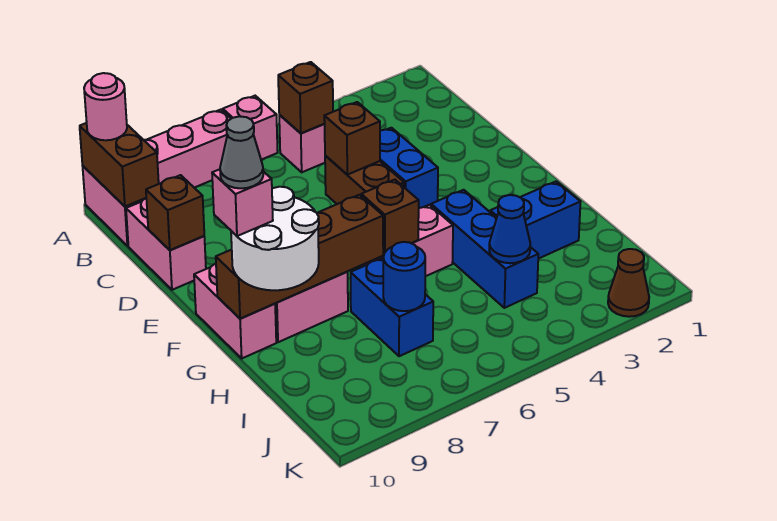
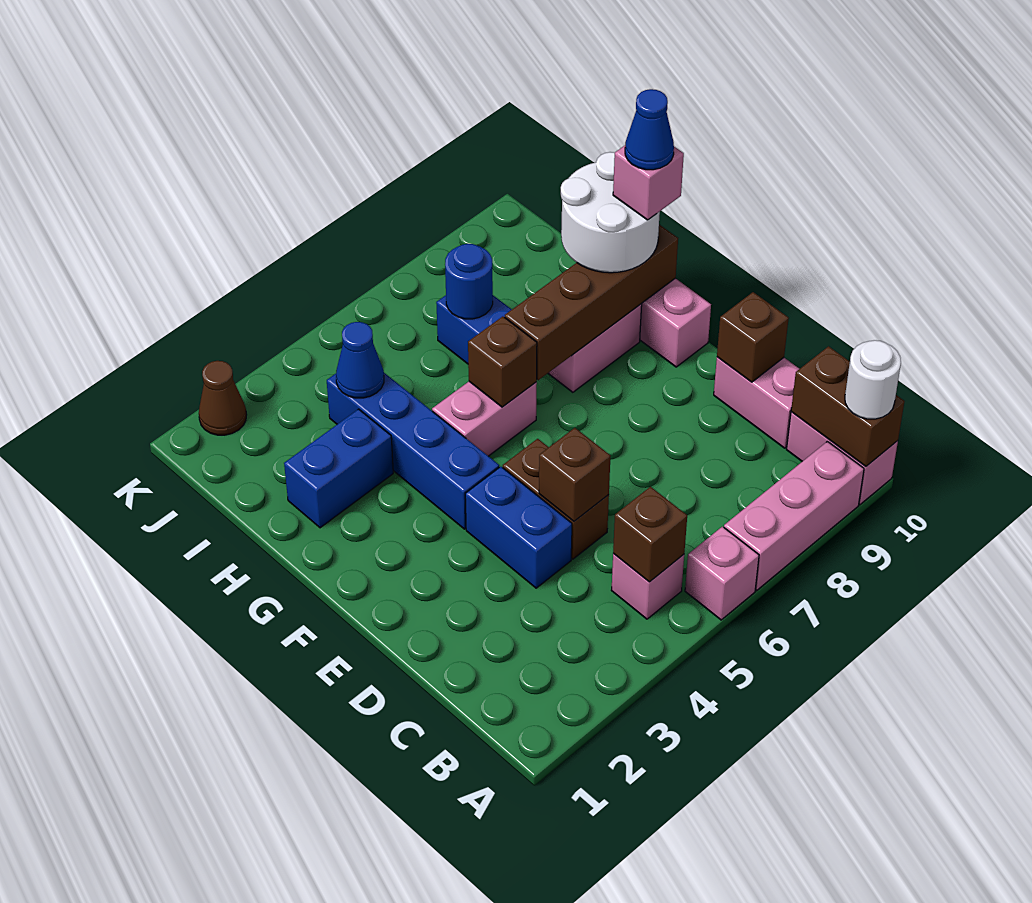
pink 1x1 round brick [84,73,127,140] -> white 1x1 round brick [845,340,901,419]
blue 1x3 brick [431,190,538,308] -> blue 1x4 brick [327,373,499,529]
grey 1x1 cone [220,116,263,188] -> blue 1x1 cone [625,89,674,170]

